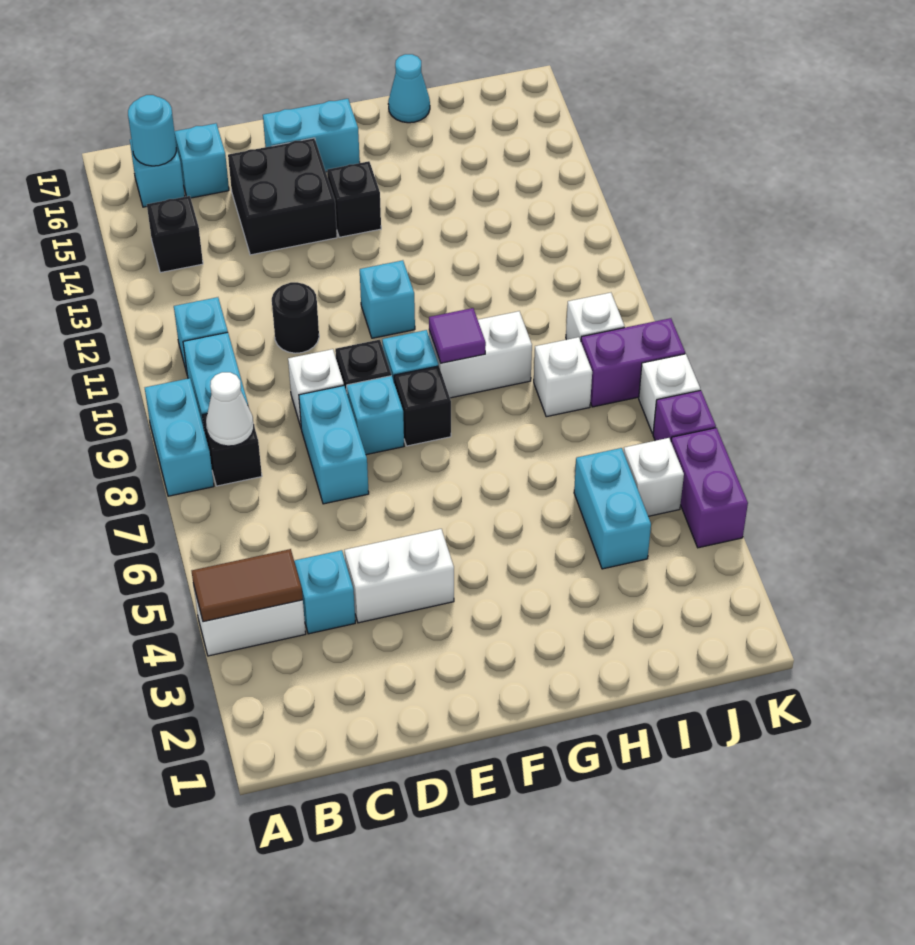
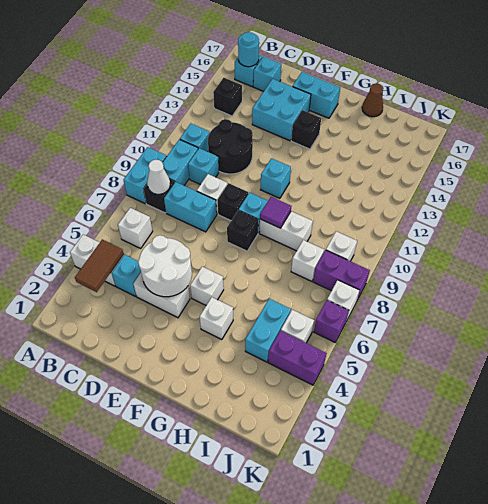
brown 1x2 tile [192,549,303,622] -> brown 1x2 tile turned to [75,240,123,292]
none -> white 1x1 brick [118,208,153,248]
none -> white 2x2 round brick [138,235,192,297]
cyan 1x2 brick [299,386,369,504] -> cyan 1x2 brick turned to [164,182,217,232]
black 1x1 round brick [272,282,319,353] -> black 2x2 round brick [208,119,253,174]
black 2x2 brick [228,138,337,255] -> cyan 2x2 brick [252,79,311,141]
cyan 1x1 brick [347,376,404,455] -> cyan 1x1 brick moved to [188,148,219,184]
none -> white 1x1 brick [190,267,224,305]
none -> white 1x1 brick [200,297,233,340]
cyan 1x1 cone [388,54,430,123] -> brown 1x1 cone [362,84,383,117]
purple 1x2 brick [671,428,748,548] -> purple 1x2 brick turned to [268,331,327,385]

